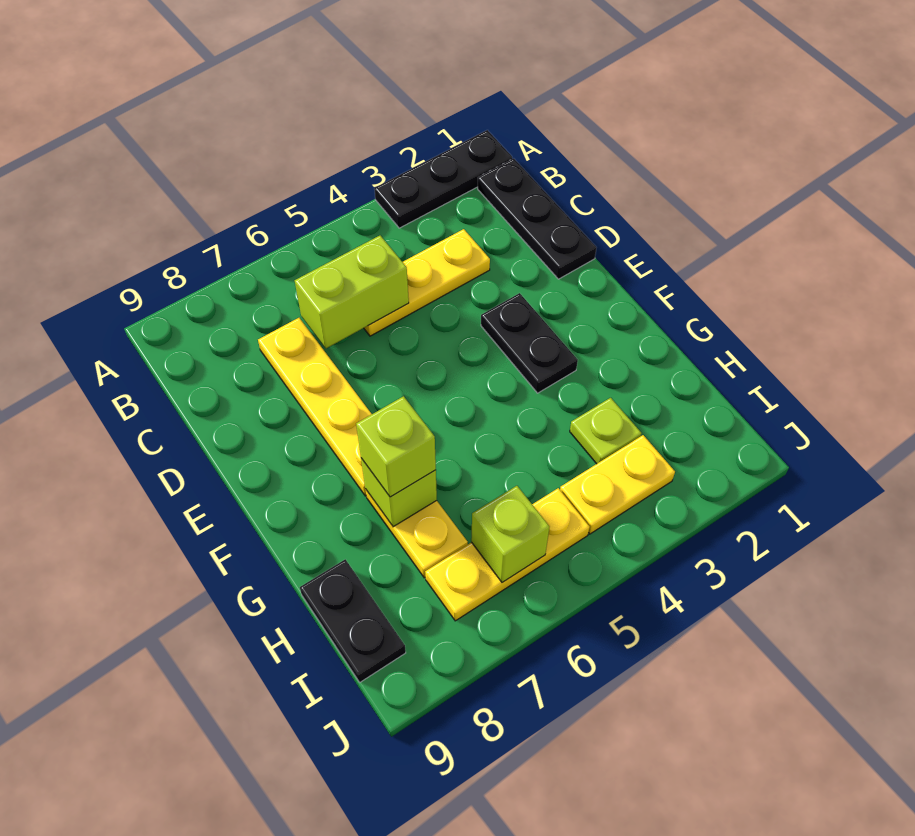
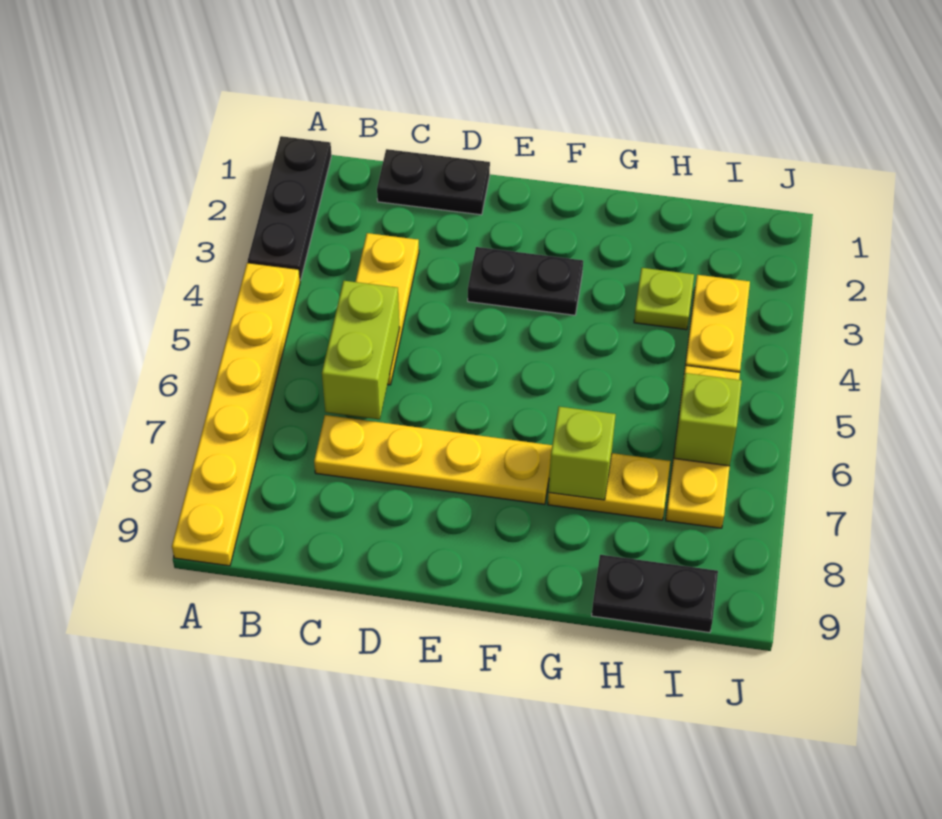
none -> yellow 1x6 plate [172,263,300,566]
black 1x3 plate [478,158,596,279] -> black 1x2 plate [377,149,490,215]
lime 1x1 brick [356,396,436,497] -> none

